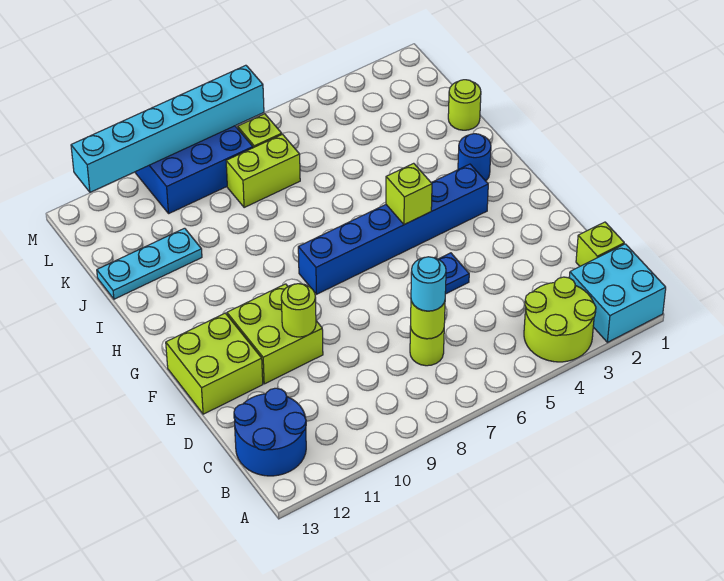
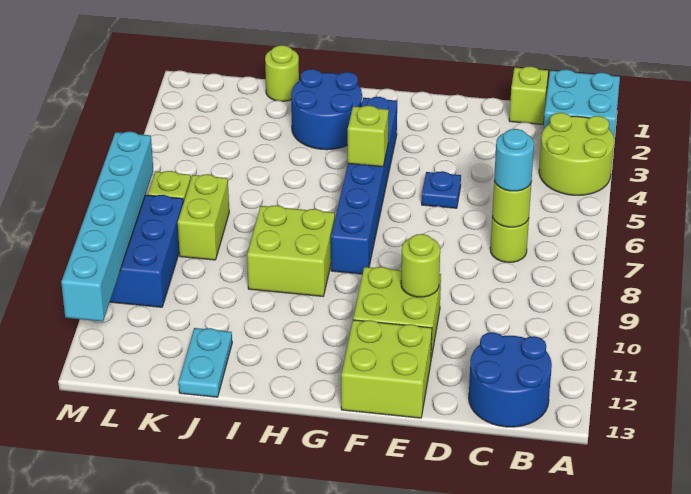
blue 1x1 round brick [458,134,491,181] -> blue 2x2 round brick [291,69,362,150]
none -> lime 2x2 brick [247,205,335,296]
cyan 1x3 plate [97,228,202,299] -> cyan 1x2 plate [179,328,232,397]

